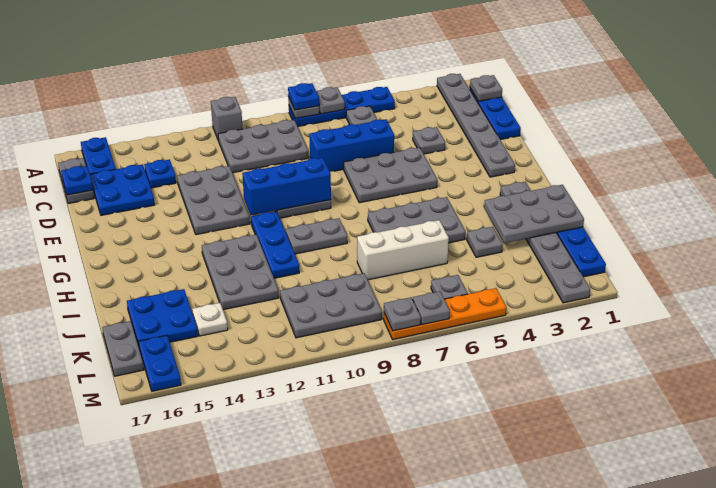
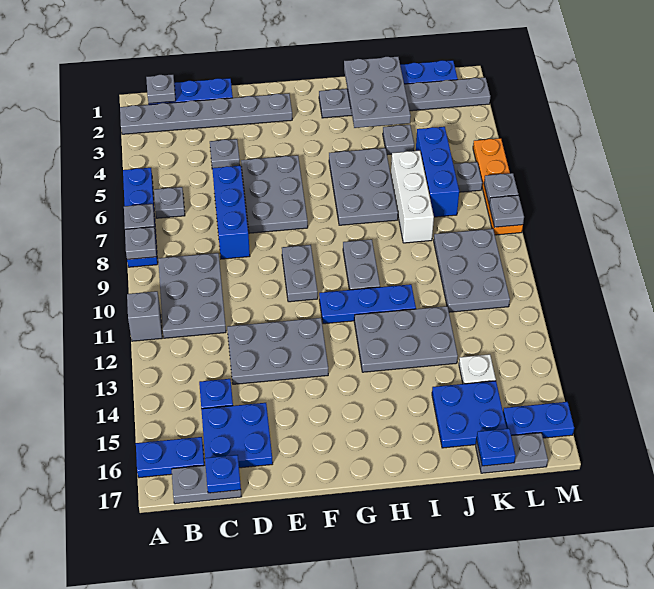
blue 1x1 plate [288,83,319,110] -> blue 1x1 plate moved to [477,428,516,466]
blue 1x3 brick [242,158,331,215] -> blue 1x3 brick moved to [416,127,459,217]

